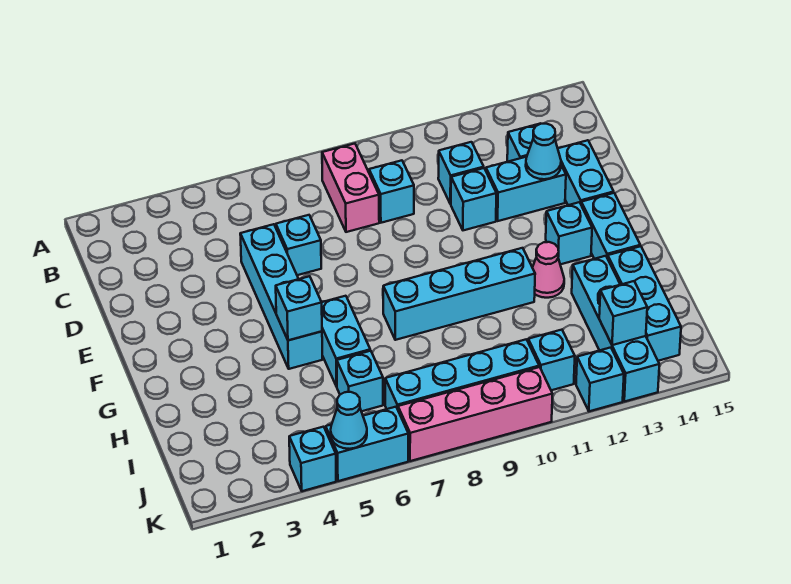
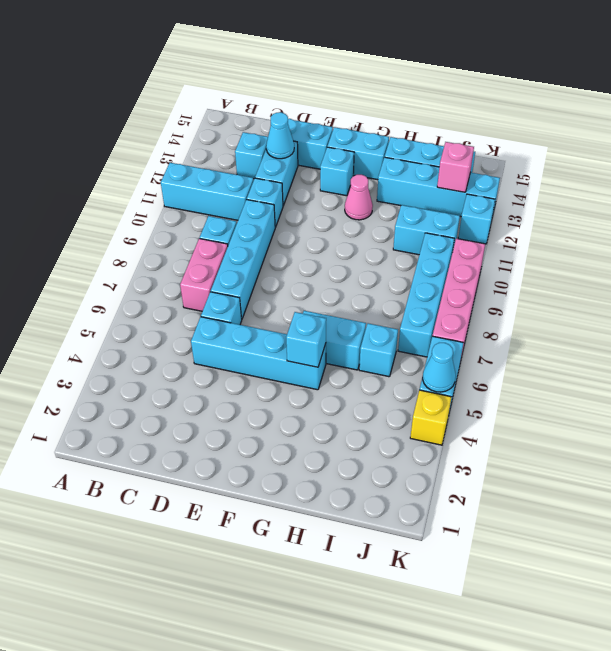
pink 1x2 brick [322,144,379,232] -> pink 1x2 brick turned to [180,238,228,311]
cyan 1x1 brick [438,142,484,204] -> cyan 1x3 brick [161,163,254,220]
cyan 1x4 brick [383,248,535,340] -> cyan 1x4 brick moved to [211,200,275,319]
cyan 1x1 brick [528,330,575,390] -> cyan 1x2 brick [393,205,460,255]
cyan 1x1 brick [599,281,647,345] -> pink 1x1 brick [437,142,474,192]
cyan 1x1 brick [289,427,336,491] -> yellow 1x1 brick [410,390,451,445]

